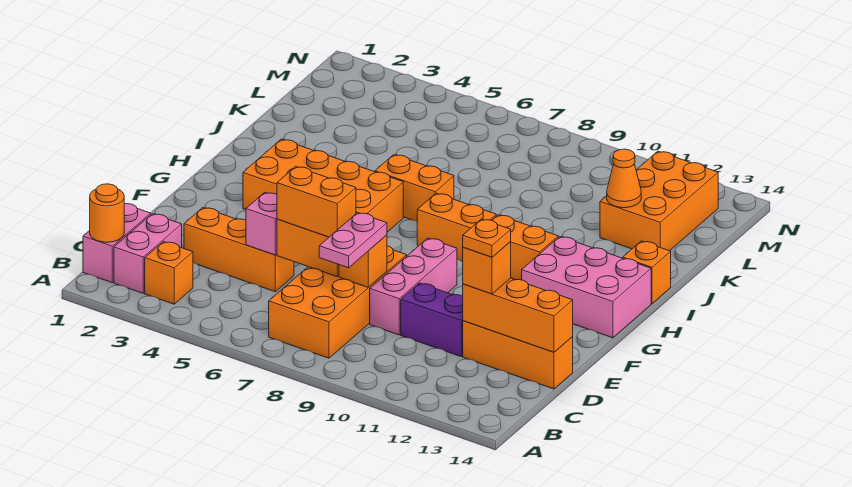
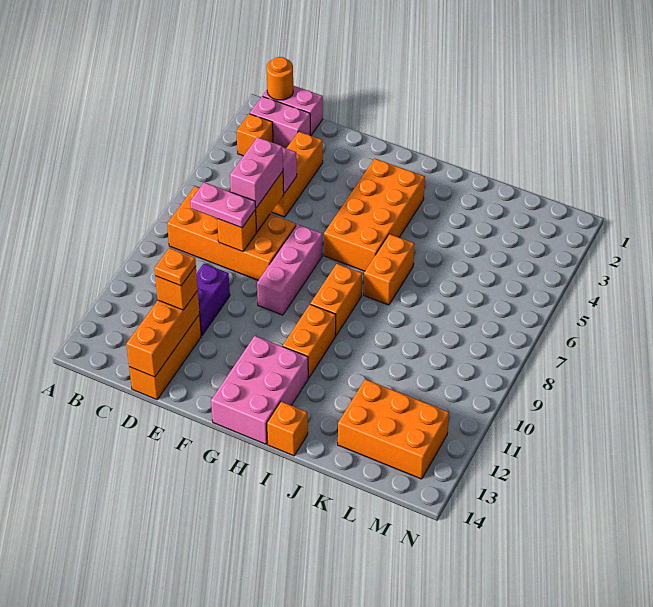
orange 1x2 brick [277,166,356,237] -> pink 1x2 brick [230,137,283,208]
pink 1x3 brick [370,238,457,335] -> pink 1x3 brick turned to [257,224,322,315]
orange 1x1 cone [607,149,641,208] -> none

